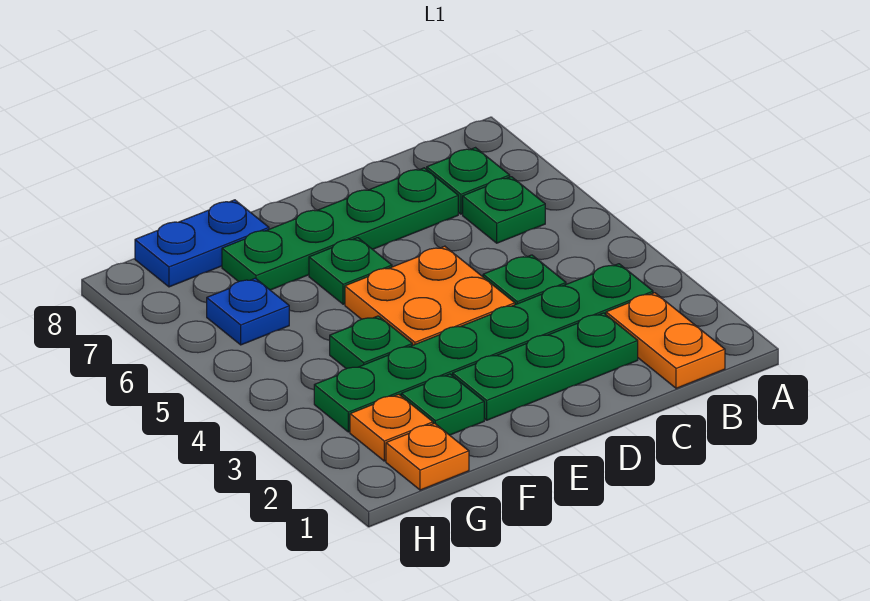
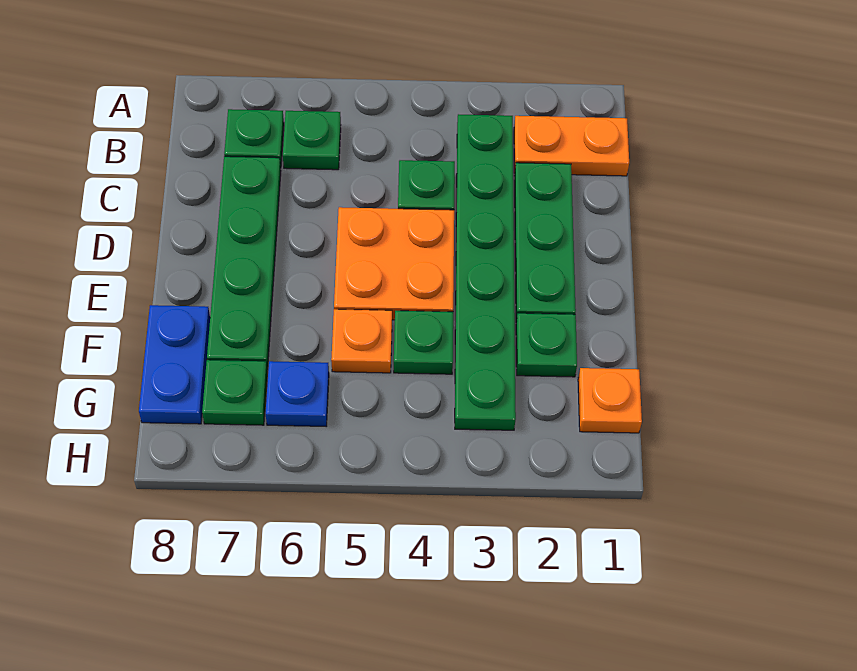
green 1x1 plate [309,238,392,304] -> green 1x1 plate moved to [202,360,267,425]
orange 1x1 plate [350,394,433,461] -> orange 1x1 plate moved to [331,309,392,373]

